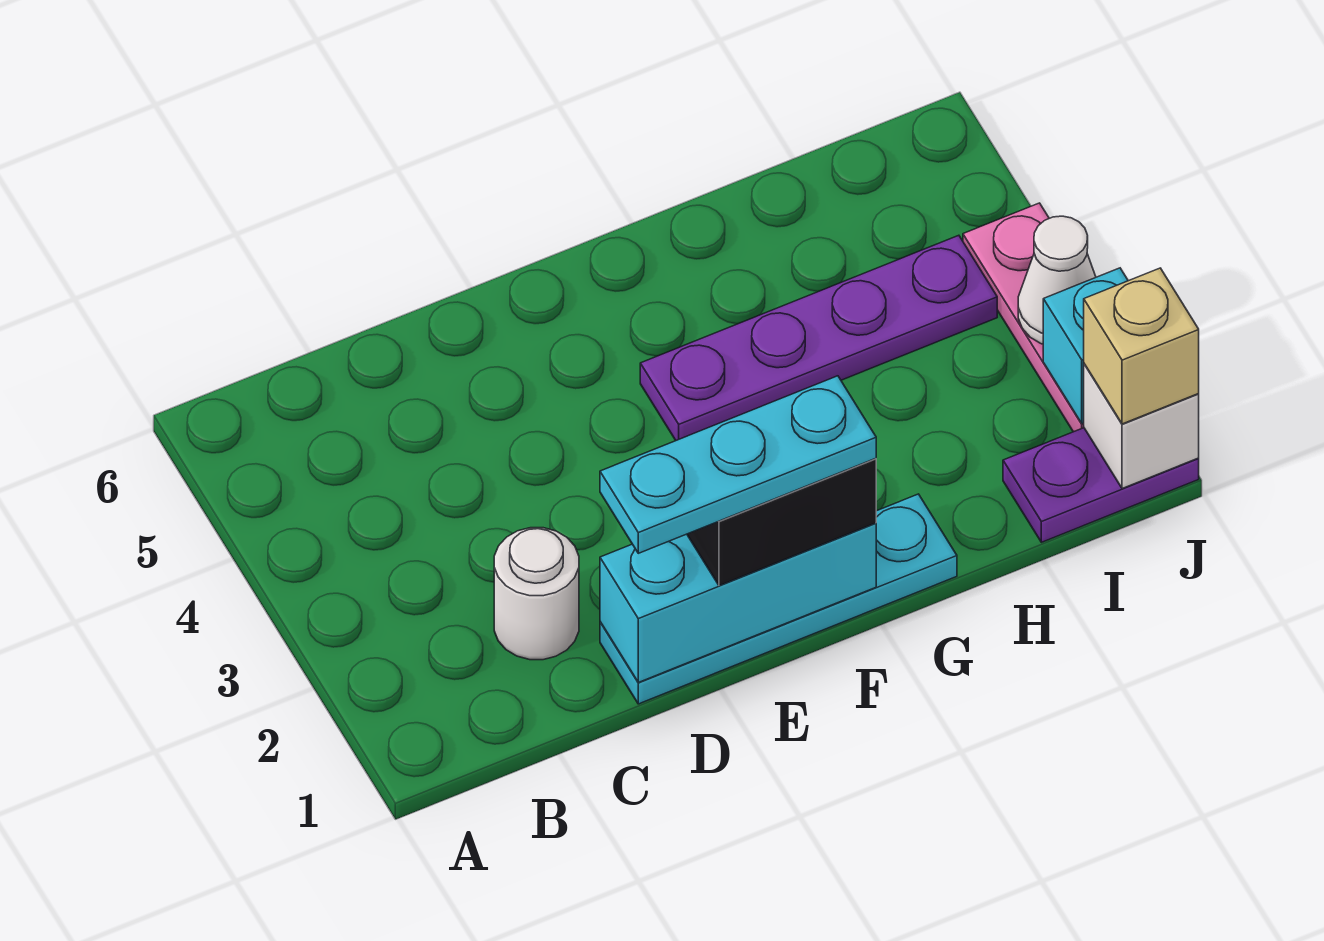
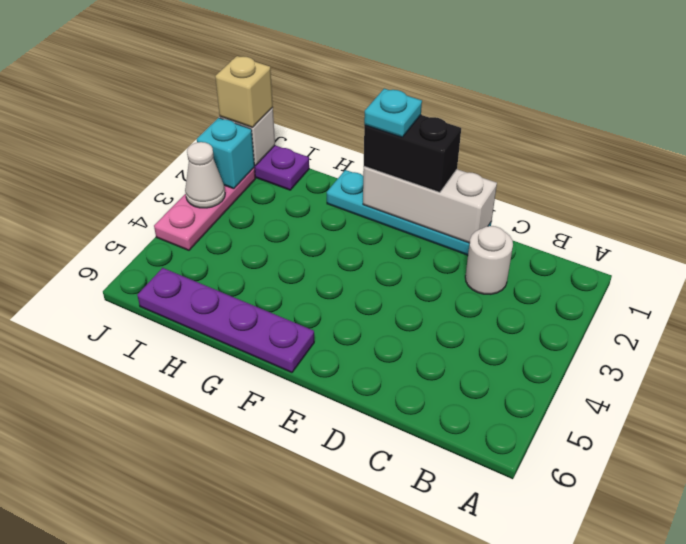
cyan 1x3 brick [600,523,876,682] -> white 1x3 brick [363,166,497,243]
cyan 1x3 plate [600,376,876,553] -> cyan 1x1 plate [364,89,422,137]
purple 1x4 plate [640,235,997,440] -> purple 1x4 plate moved to [137,268,314,373]

